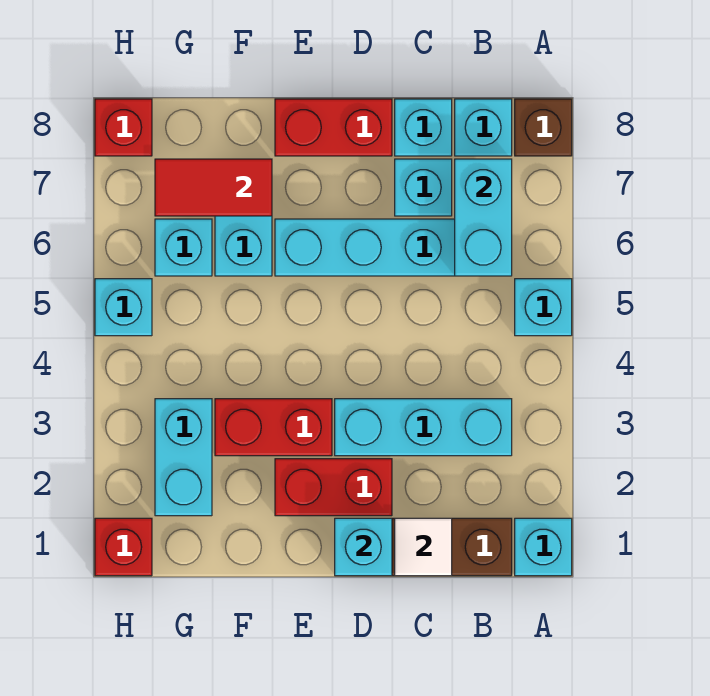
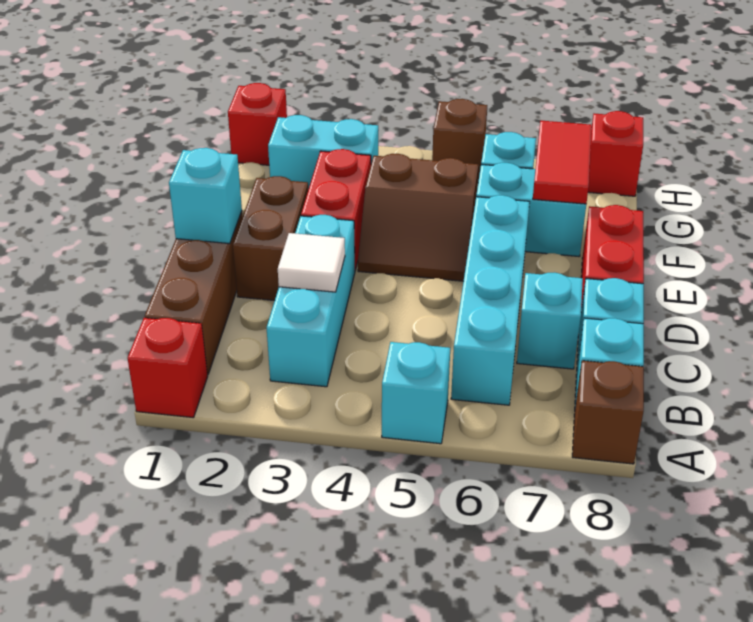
cyan 1x1 brick [515,518,572,576] -> red 1x1 brick [127,318,208,418]
cyan 1x2 brick [455,159,512,276] -> none
white 1x1 tile [395,518,452,576] -> white 1x1 tile moved to [278,233,345,292]
red 1x2 brick [275,459,392,516] -> brown 1x2 brick [233,176,308,301]
none -> brown 2x2 slope [358,154,478,281]
cyan 1x1 brick [95,279,152,336] -> brown 1x1 brick [432,99,487,183]

